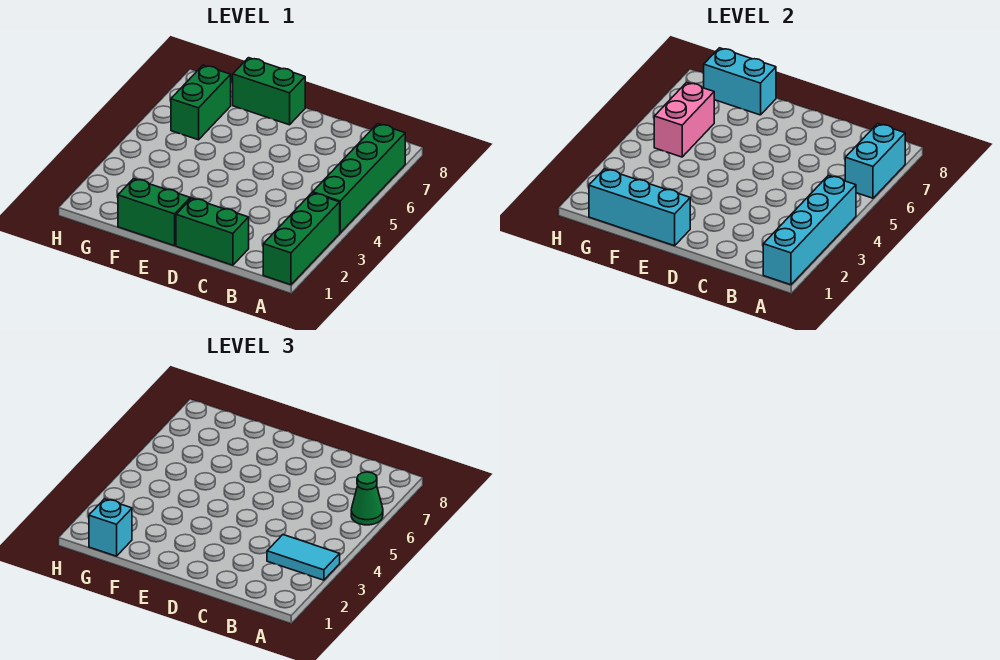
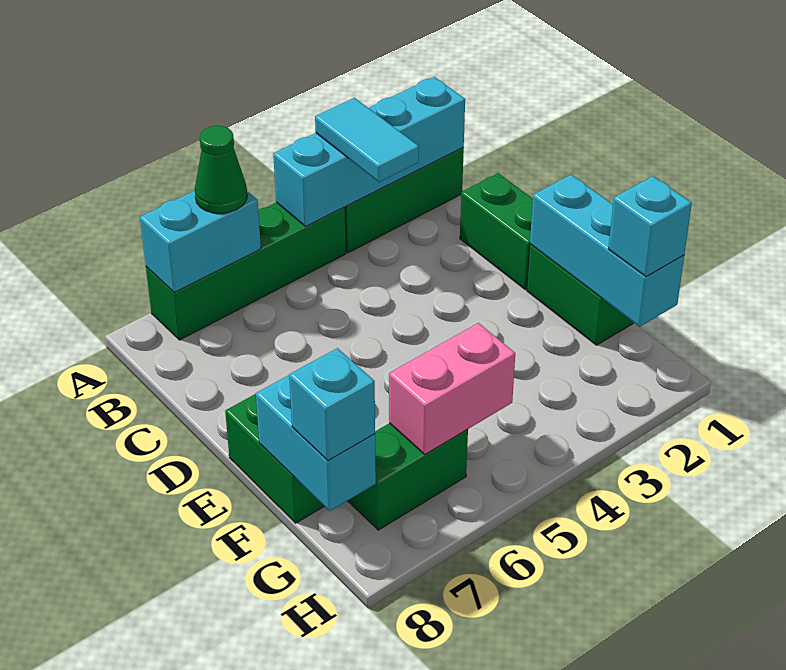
none -> cyan 1x1 brick [289,348,375,461]

